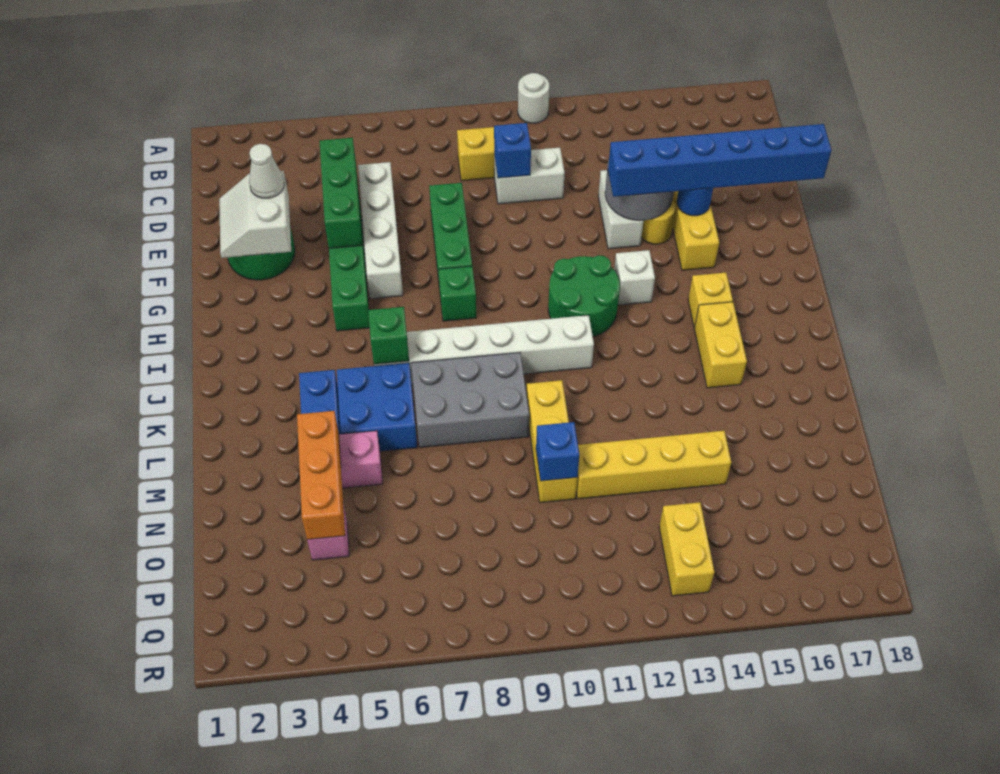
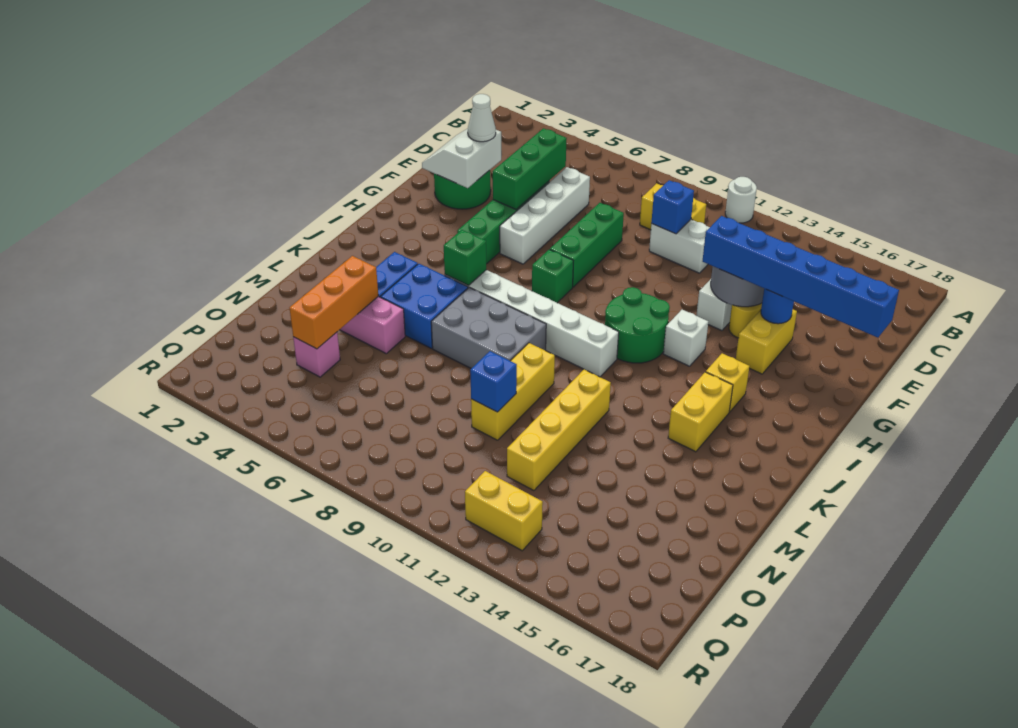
yellow 1x4 brick [576,431,731,499] -> yellow 1x4 brick turned to [507,370,611,491]
yellow 1x2 brick [659,502,714,596] -> yellow 1x2 brick turned to [465,471,543,551]

